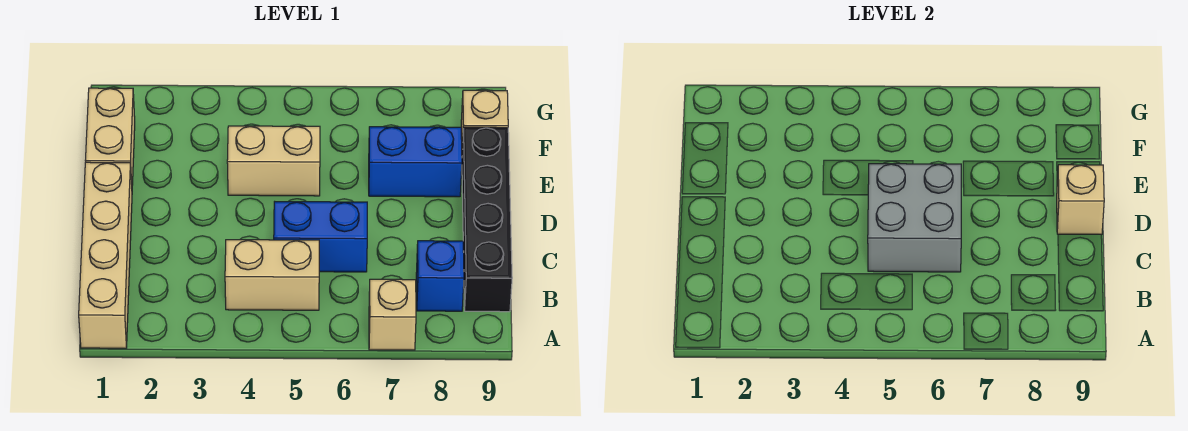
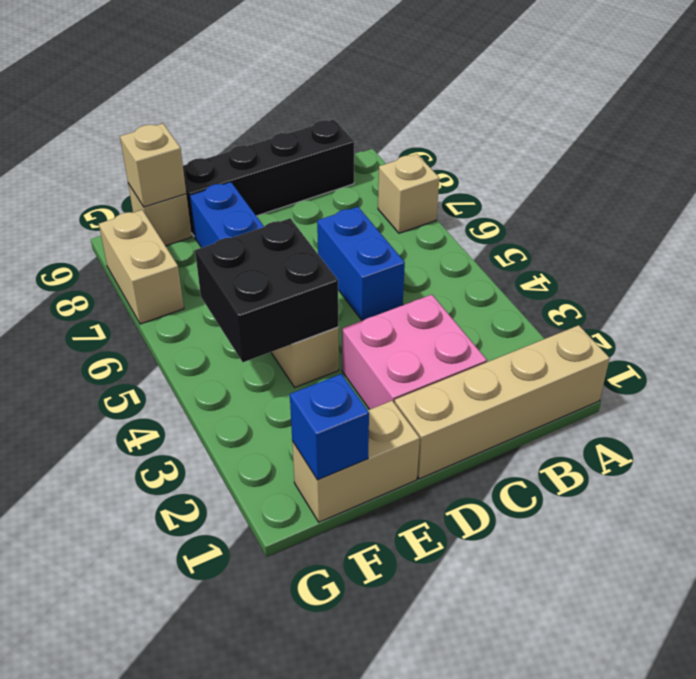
tan 1x2 brick [225,240,319,310] -> tan 1x2 brick moved to [99,210,184,324]
blue 1x1 brick [416,241,464,311] -> blue 1x1 brick moved to [290,374,369,480]
none -> pink 2x2 brick [342,295,487,410]
grey 2x2 brick [868,164,961,272] -> none
tan 1x1 brick [1057,165,1104,235] -> tan 1x1 brick moved to [120,124,186,207]
none -> black 2x2 brick [195,218,338,362]

